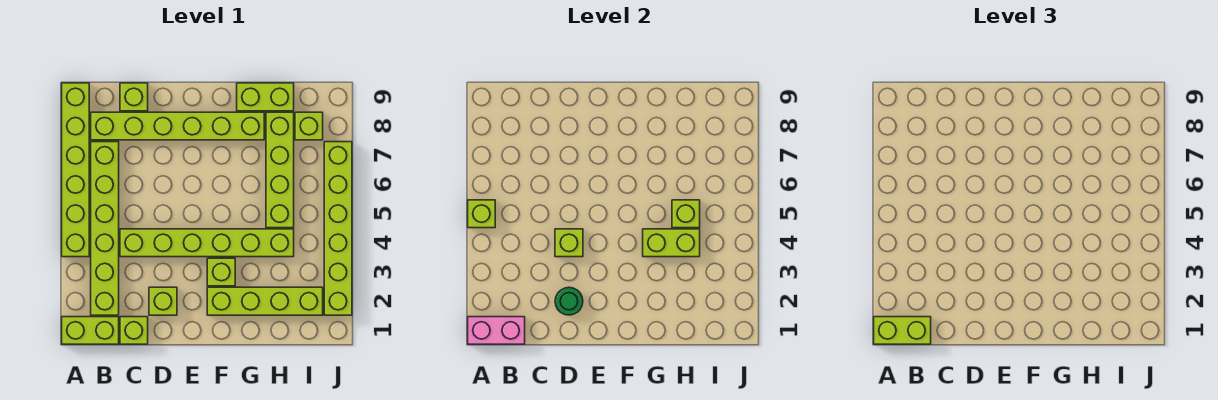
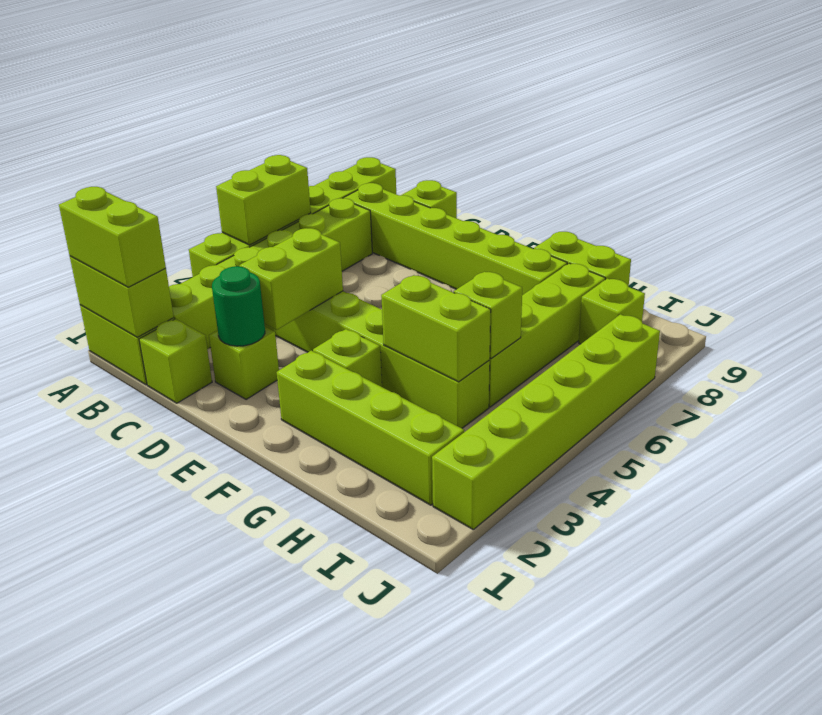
pink 1x2 brick [468,317,525,344] -> lime 1x2 brick [70,256,174,337]
lime 1x1 brick [468,200,495,228] -> lime 1x2 brick [216,155,311,245]
lime 1x1 brick [555,229,583,257] -> lime 1x2 brick [239,228,343,330]

